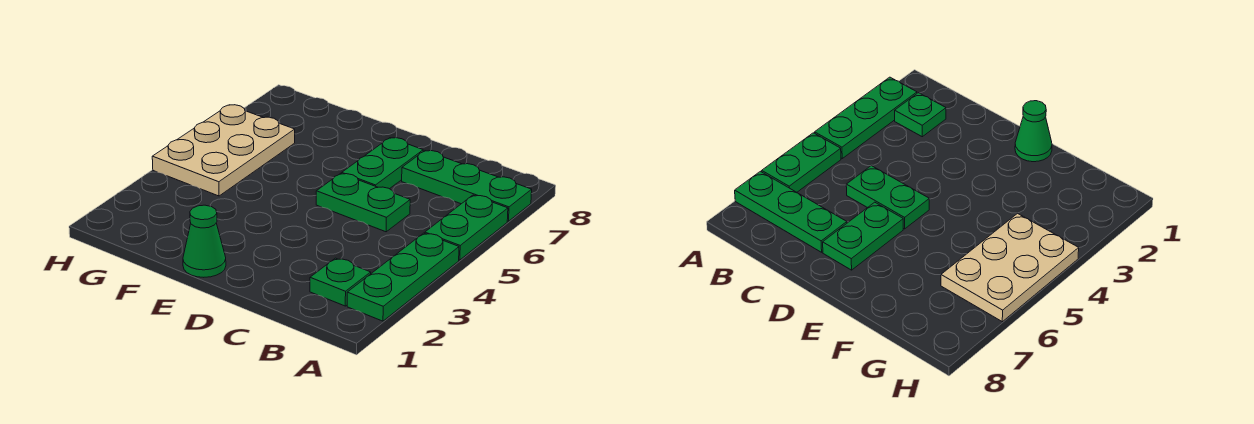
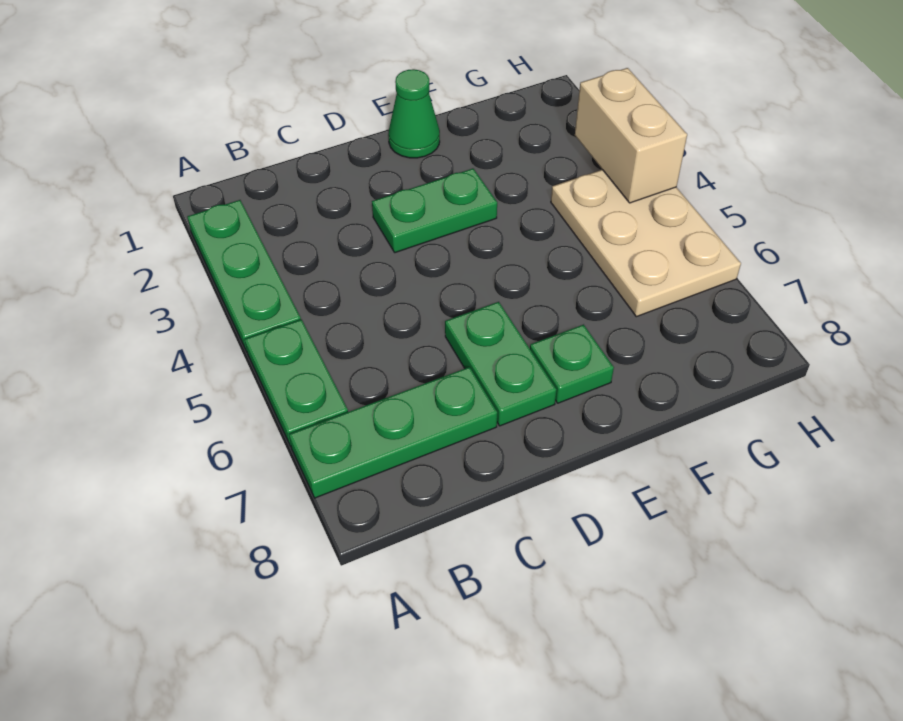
green 1x1 plate [310,258,371,306] -> green 1x1 plate moved to [530,325,614,403]
green 1x2 plate [316,173,410,232] -> green 1x2 plate moved to [372,169,497,253]
none -> tan 1x2 brick [575,68,687,203]

